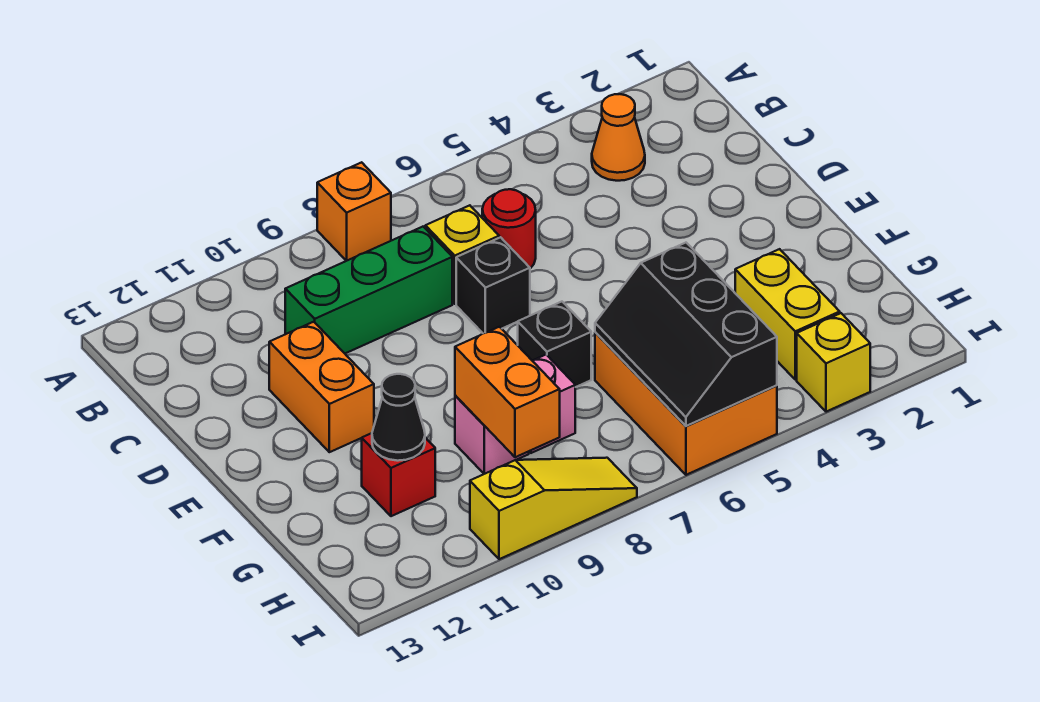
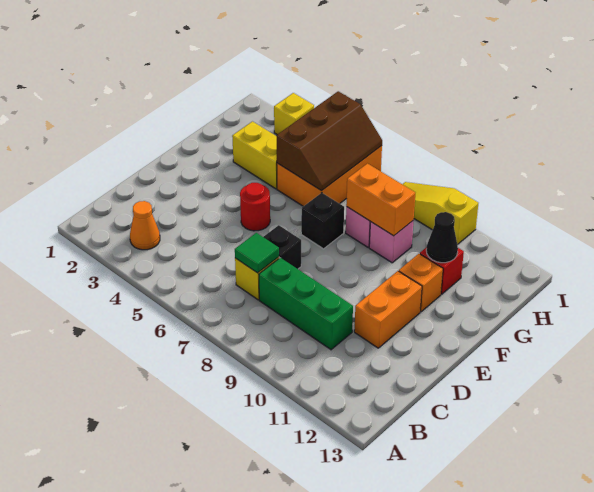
orange 1x1 brick [317,162,391,261] -> orange 1x1 brick moved to [399,254,443,312]
red 1x1 round brick [482,189,536,268] -> red 1x1 round brick moved to [240,183,270,231]
none -> green 1x1 tile [235,233,279,273]
yellow 1x2 brick [735,249,840,380] -> yellow 1x2 brick turned to [232,122,277,189]
black 2x3 slope [595,243,777,426] -> brown 2x3 slope [276,91,382,191]
orange 1x2 brick [455,327,560,457] -> orange 1x2 brick turned to [346,164,415,236]

